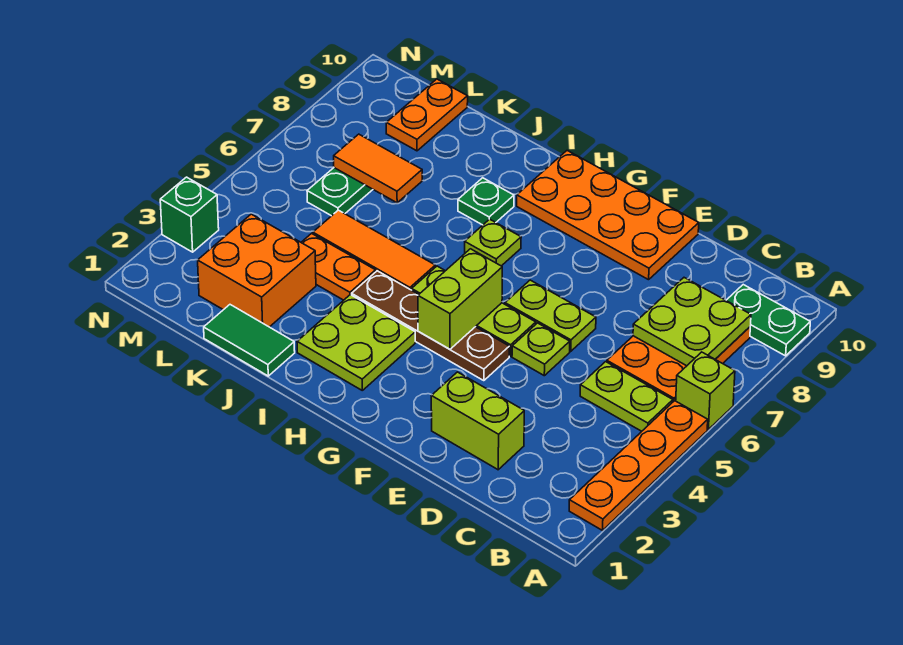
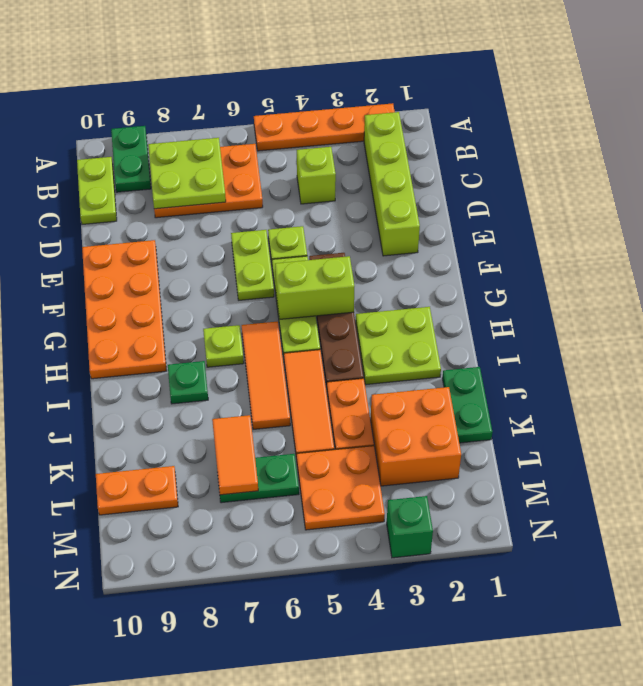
lime 1x1 brick [676,352,735,429] -> lime 1x1 brick moved to [297,147,336,204]
lime 1x2 plate [580,362,673,431] -> lime 1x2 plate moved to [77,157,117,224]
lime 1x2 brick [431,372,524,470] -> lime 1x4 brick [364,112,420,256]
none -> orange 1x3 tile [242,321,290,429]
green 1x2 tile [204,305,295,376] -> green 1x2 plate [442,367,492,443]
none -> orange 2x2 plate [297,446,385,530]

